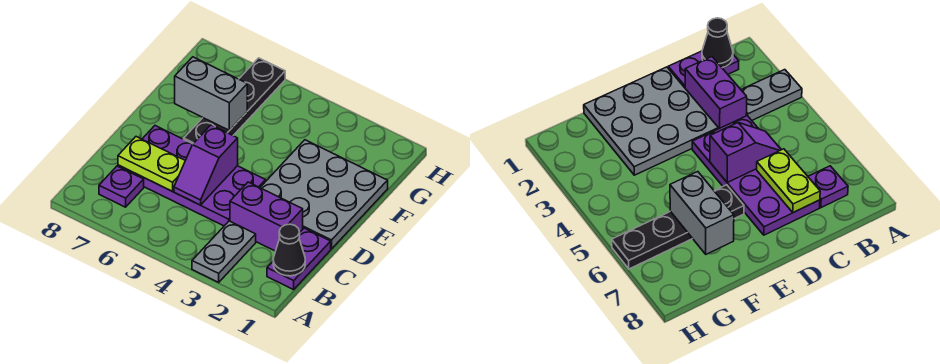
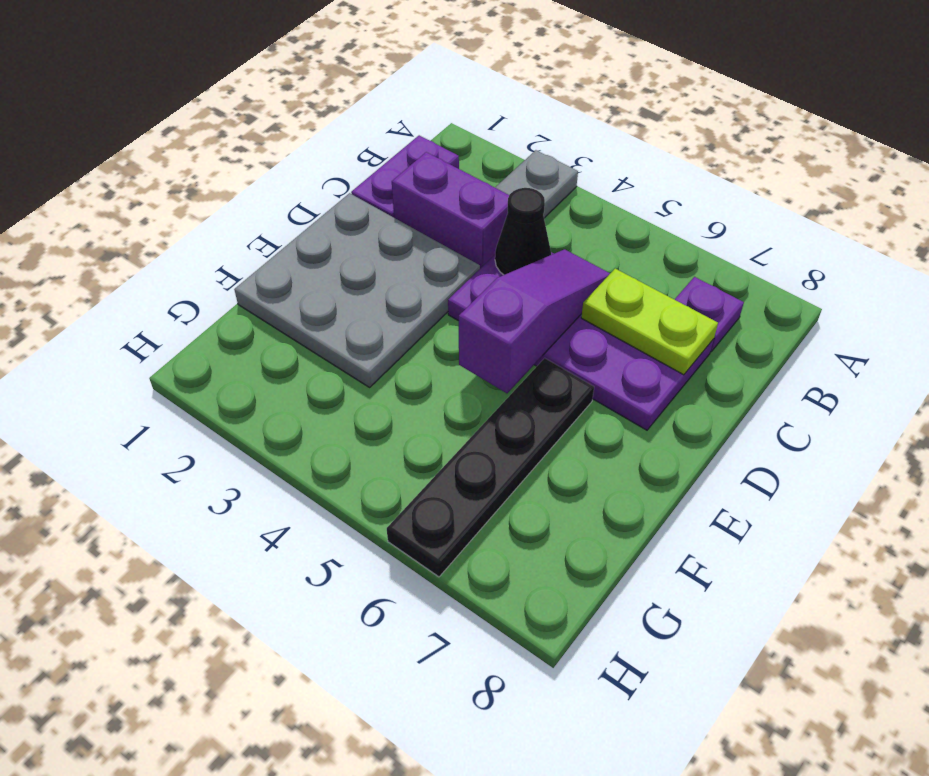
black 1x1 cone [273,224,305,276] -> black 1x1 cone moved to [495,188,551,275]
purple 1x2 slope [174,125,238,205] -> purple 1x3 slope [459,249,610,393]
grey 1x2 brick [175,57,247,130] -> none

